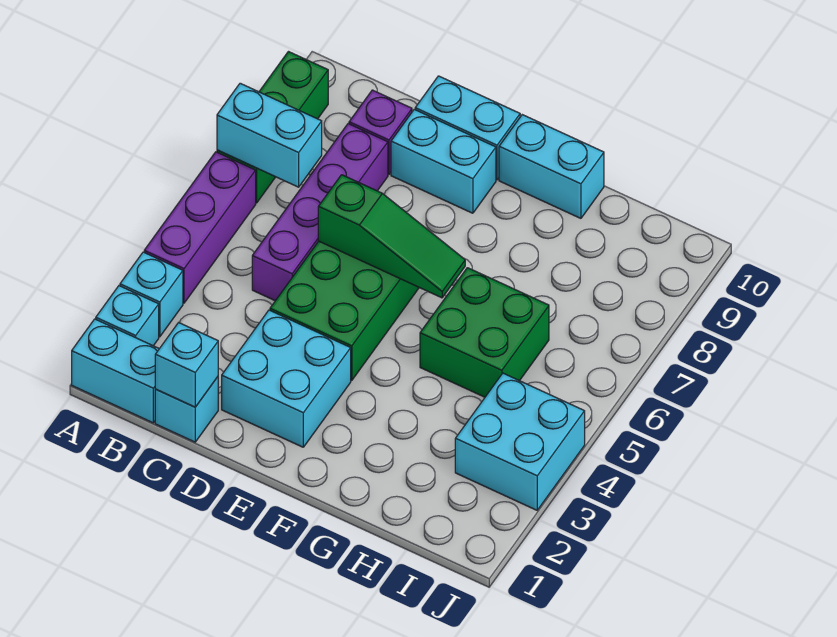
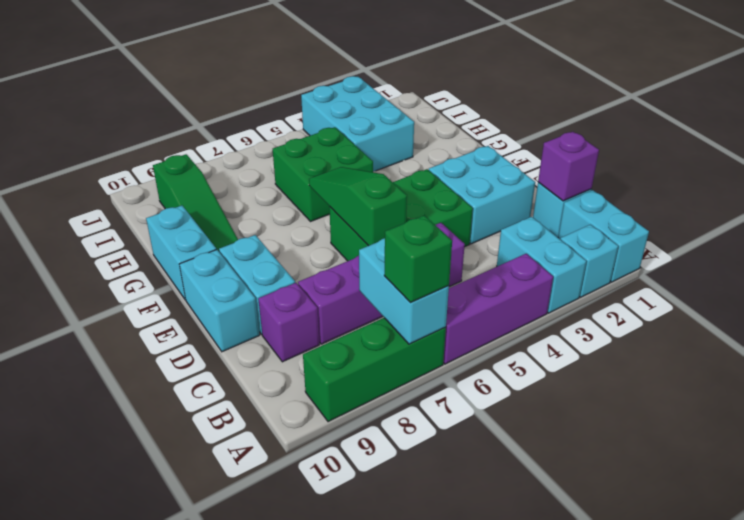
cyan 1x1 brick [120,252,183,337] -> cyan 1x2 brick [497,217,586,313]
none -> green 1x1 brick [384,215,452,303]
cyan 1x1 brick [155,323,218,407] -> purple 1x1 brick [538,132,599,201]
none -> green 1x3 slope [153,154,238,251]
cyan 2x2 brick [455,373,585,510] -> cyan 2x3 brick [301,76,414,172]

